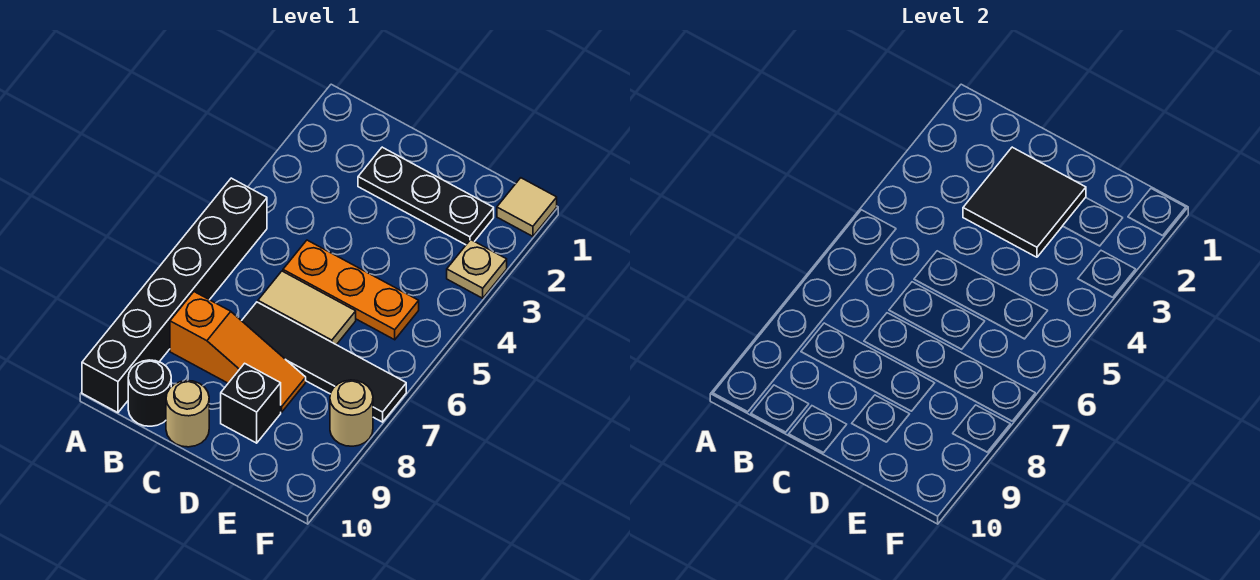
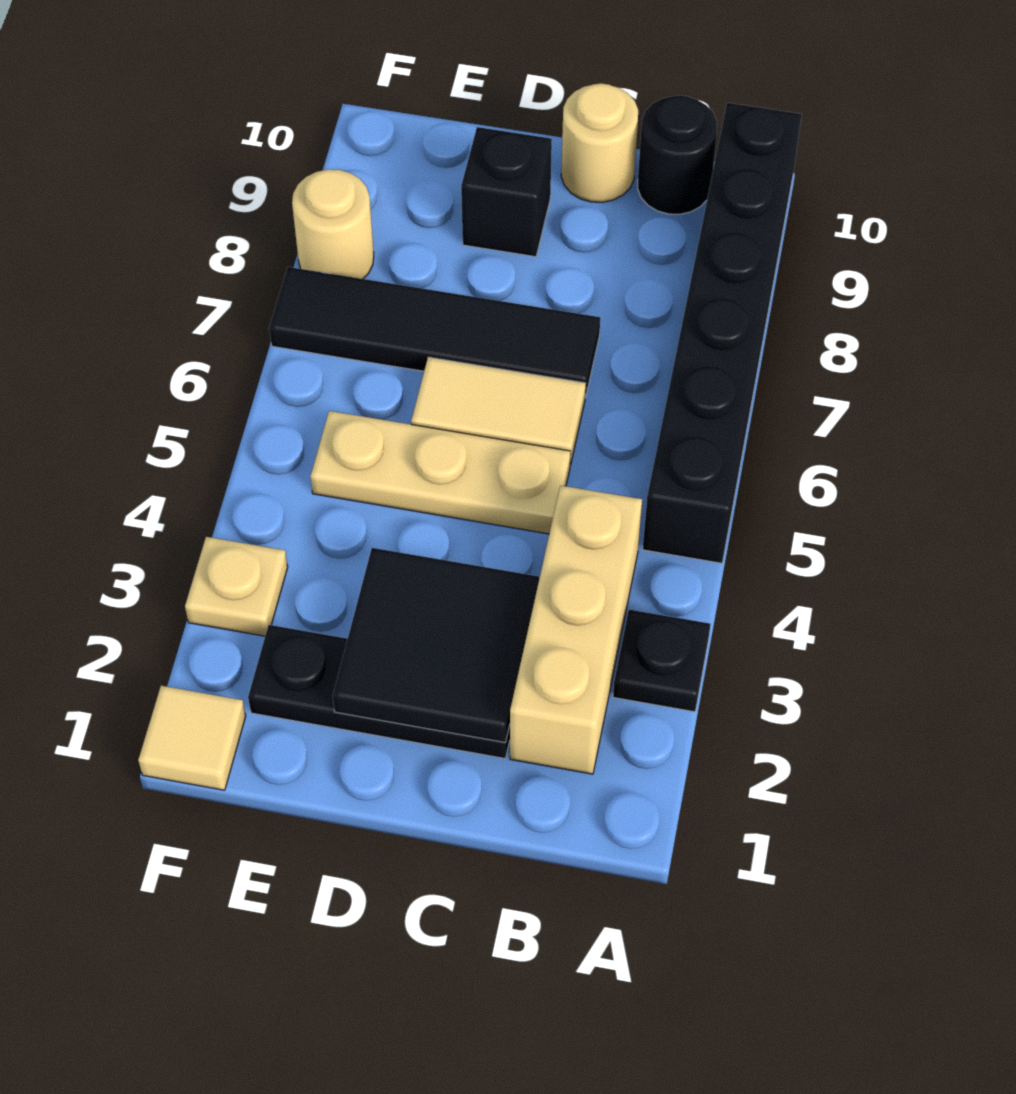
none -> black 1x1 plate [613,610,711,712]
none -> tan 1x3 brick [510,485,642,774]
orange 1x3 slope [170,292,306,412] -> none
orange 1x3 plate [283,240,419,340] -> tan 1x3 plate [310,411,571,534]

